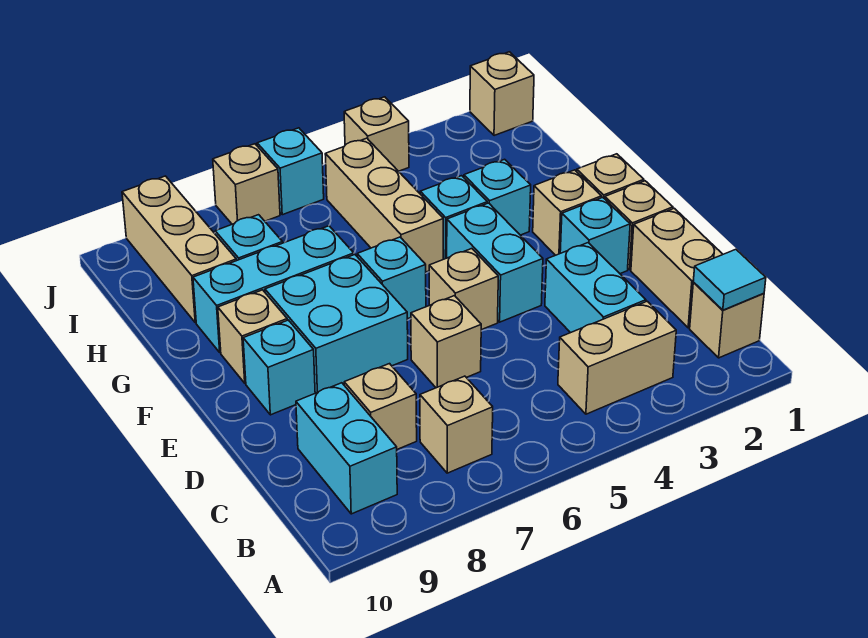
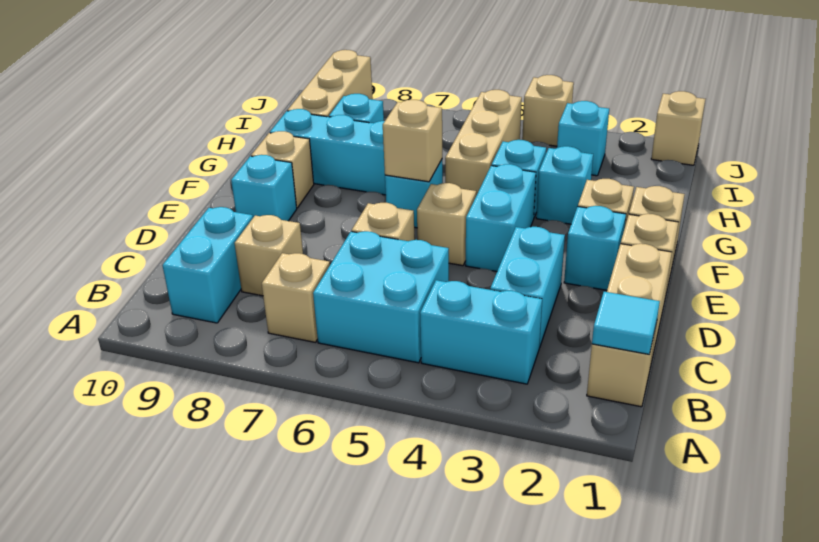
tan 1x2 brick [558,301,676,414] -> cyan 1x2 brick [420,280,542,384]
cyan 2x2 brick [265,255,408,393] -> cyan 2x2 brick moved to [313,231,449,363]
cyan 1x1 brick [257,128,324,215] -> cyan 1x1 brick moved to [557,101,609,176]
tan 1x1 brick [213,144,280,224] -> tan 1x1 brick moved to [383,100,442,182]

